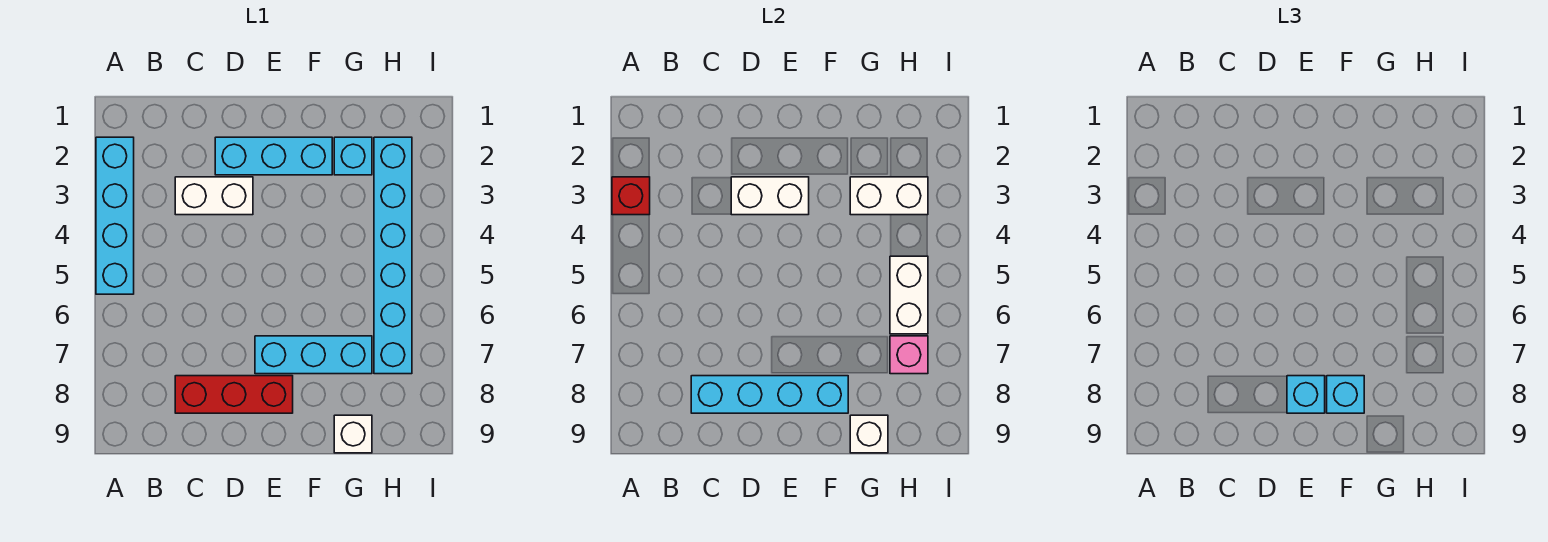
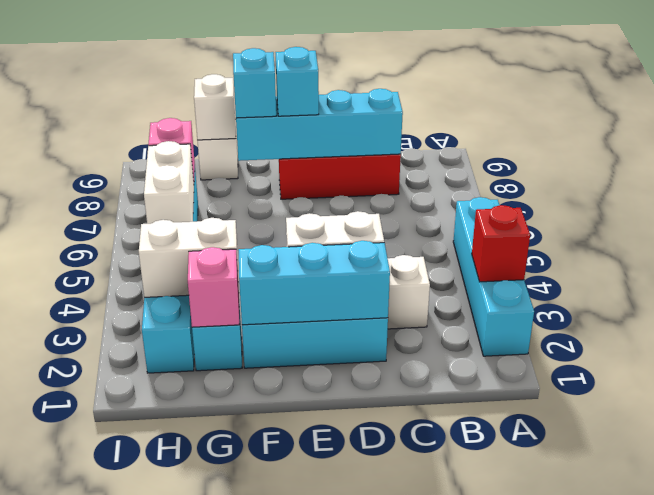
cyan 1x3 brick [255,336,372,374] -> cyan 1x3 brick moved to [239,241,390,325]
none -> pink 1x1 brick [188,247,240,327]

